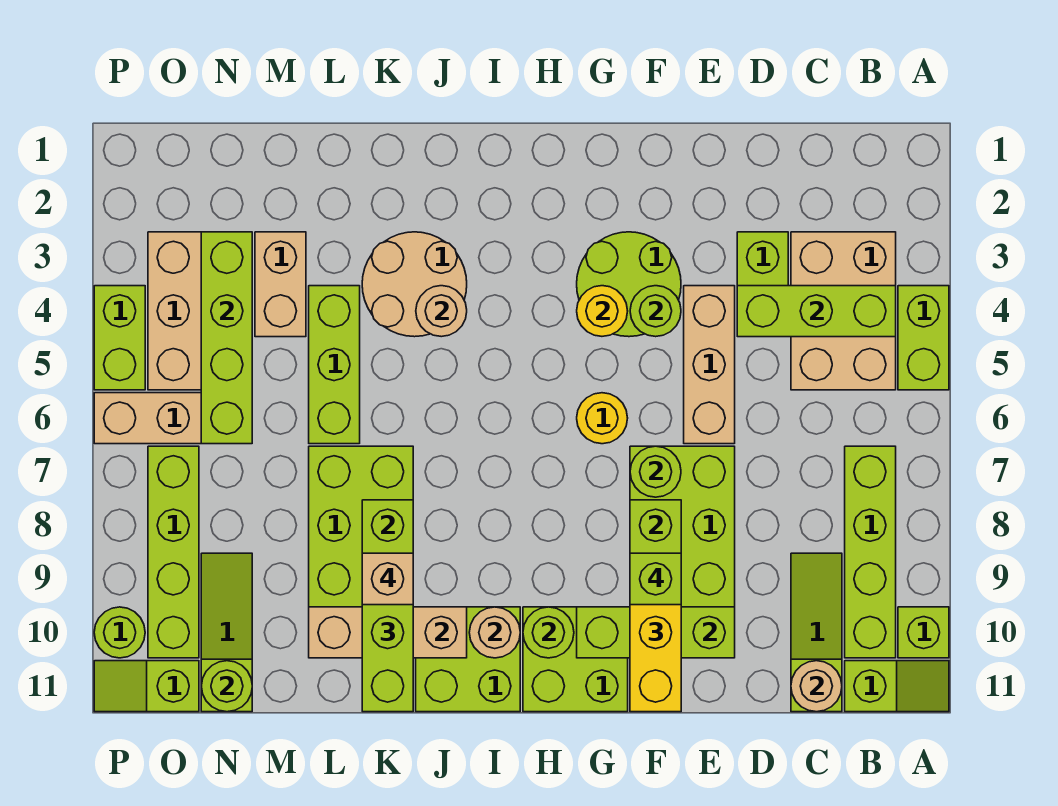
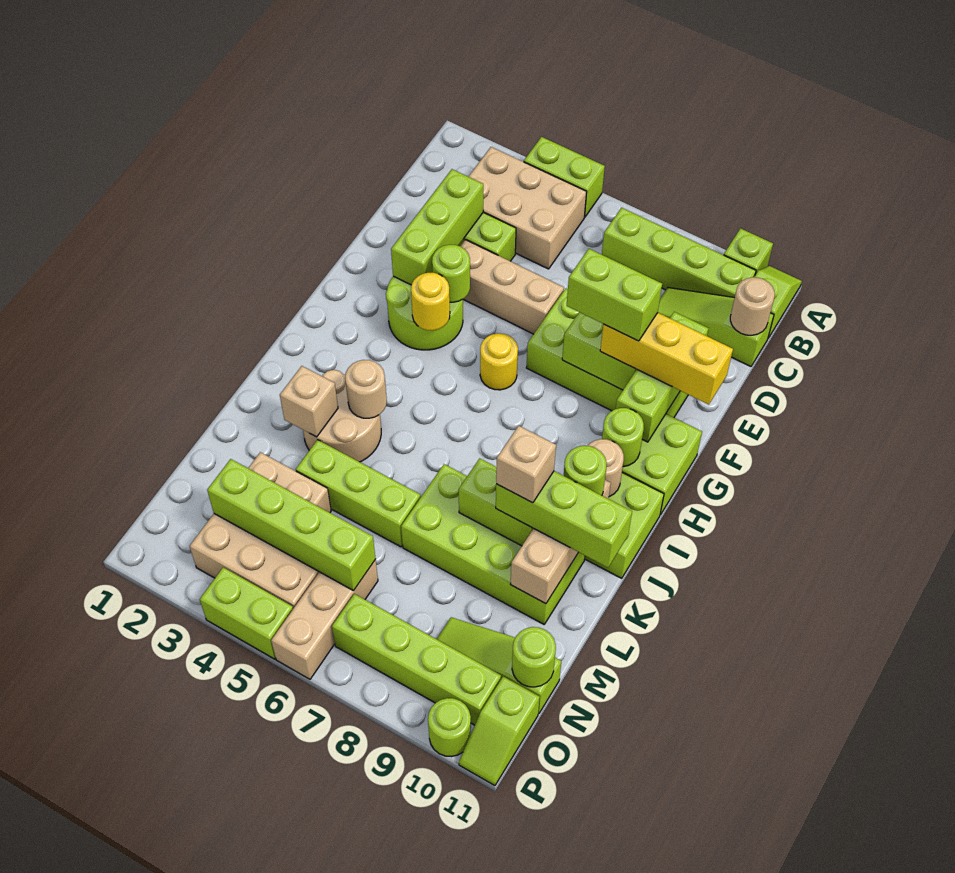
lime 1x3 brick [737,286,896,337] -> lime 1x3 brick moved to [391,169,483,285]
lime 1x1 round brick [630,446,681,497] -> lime 1x1 round brick moved to [564,446,607,495]
lime 1x1 brick [630,553,681,605] -> lime 1x2 brick [567,249,662,341]
none -> tan 1x1 brick [280,366,338,437]

